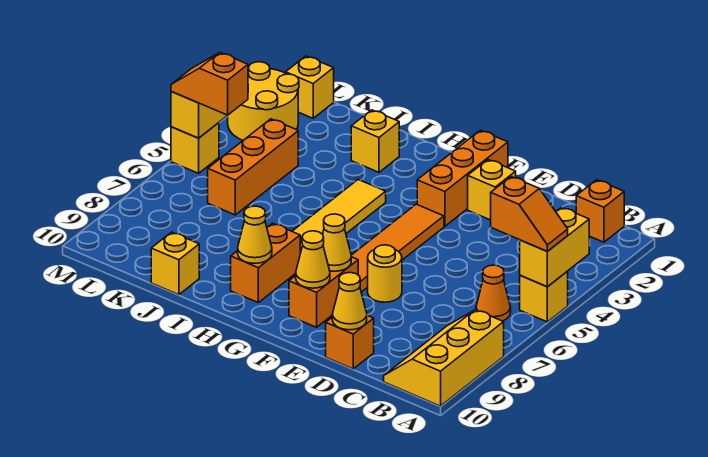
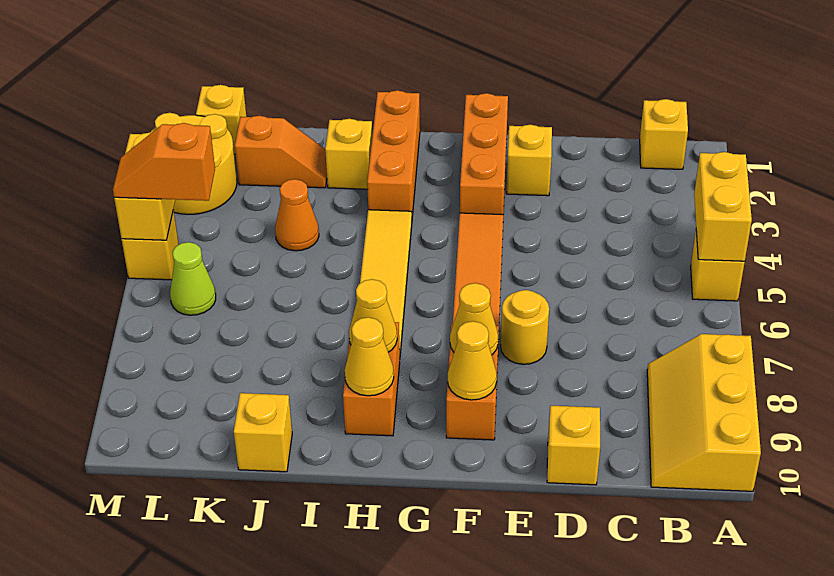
orange 1x2 slope [491,177,568,251] -> orange 1x2 slope moved to [235,116,327,188]
orange 1x1 brick [576,180,624,242] -> yellow 1x1 brick [640,99,688,169]
orange 1x1 cone [476,265,511,321] -> orange 1x1 cone moved to [275,179,319,251]
orange 1x1 brick [326,316,374,369] -> yellow 1x1 brick [547,406,600,485]
yellow 1x1 cone [332,273,367,330] -> yellow 1x1 cone moved to [349,279,397,352]
orange 1x3 brick [208,119,298,215] -> orange 1x3 brick moved to [367,90,420,216]
none -> lime 1x1 cone [170,242,216,315]

